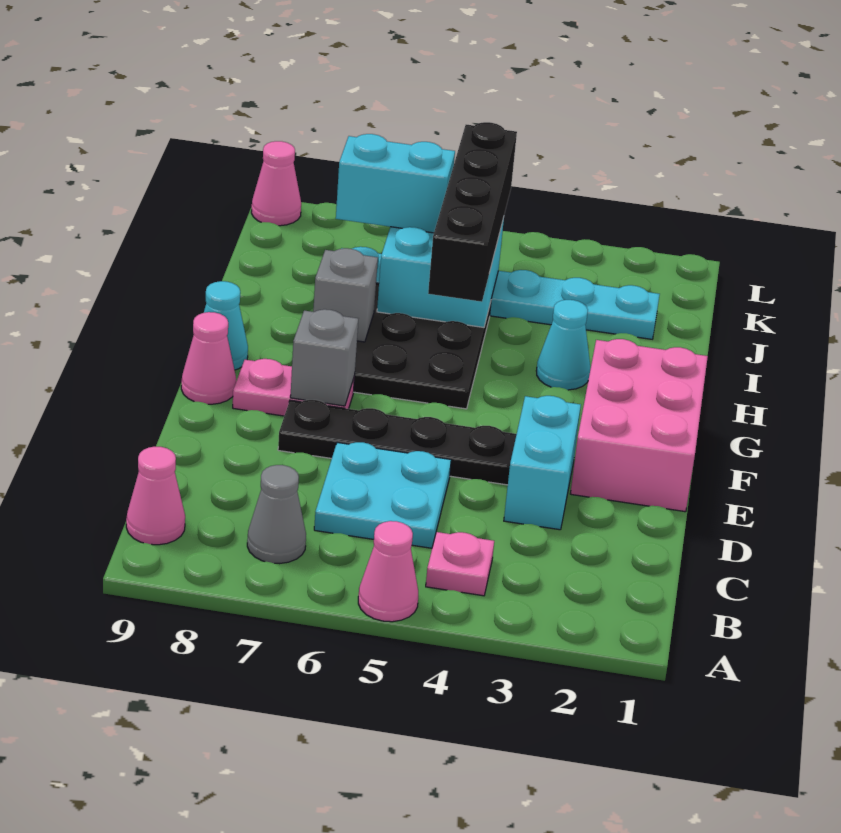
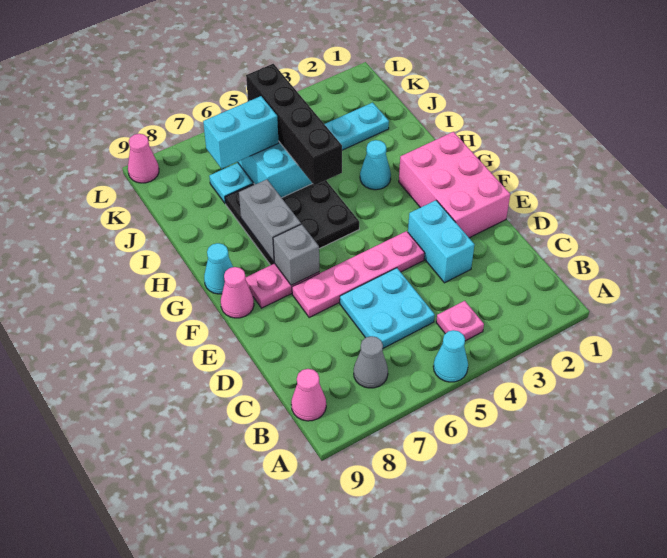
pink 1x1 cone [358,521,418,622] -> cyan 1x1 cone [433,330,468,382]
black 1x4 plate [278,400,517,485] -> pink 1x4 plate [292,231,425,317]
grey 1x1 brick [313,248,378,342] -> grey 1x2 brick [239,179,301,262]

